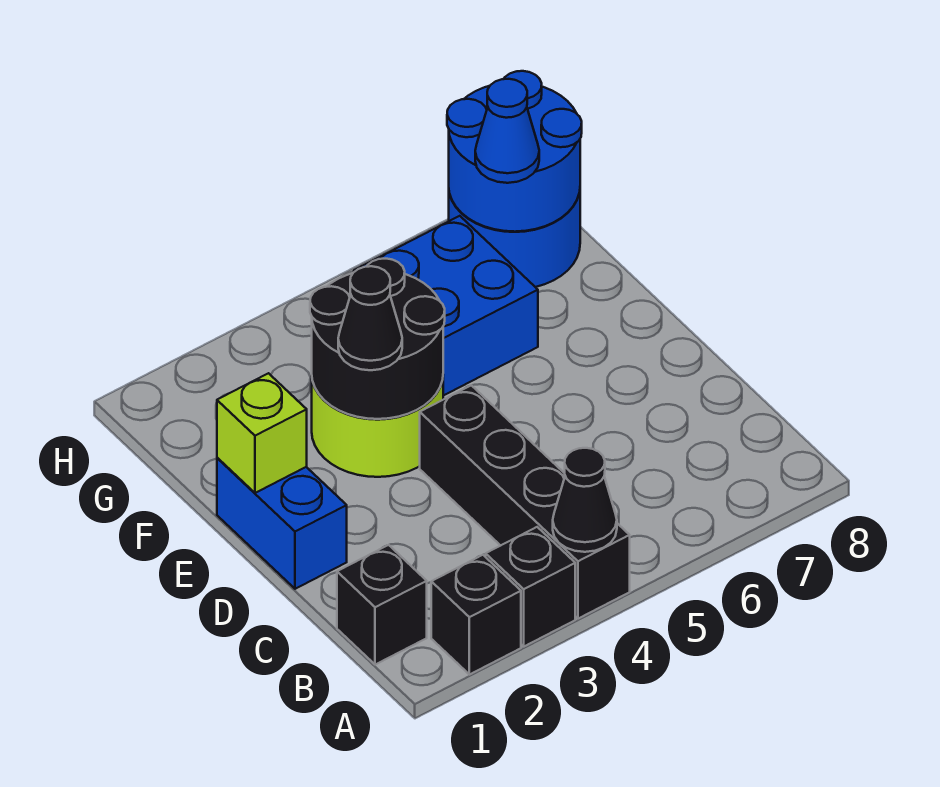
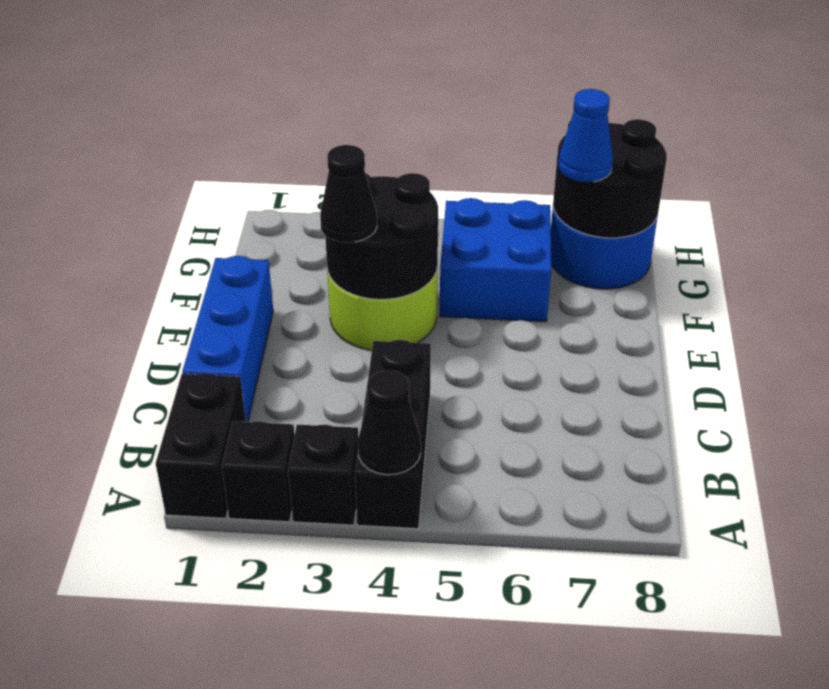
black 1x4 brick [420,385,630,619] -> black 1x3 brick [355,340,431,529]
black 1x1 brick [337,545,427,665] -> black 1x2 brick [156,373,246,518]
blue 1x2 brick [217,458,347,589] -> blue 1x3 brick [182,256,273,422]
lime 1x1 brick [217,373,307,493] -> none
blue 2x2 round brick [447,71,582,232] -> black 2x2 round brick [553,119,667,238]

